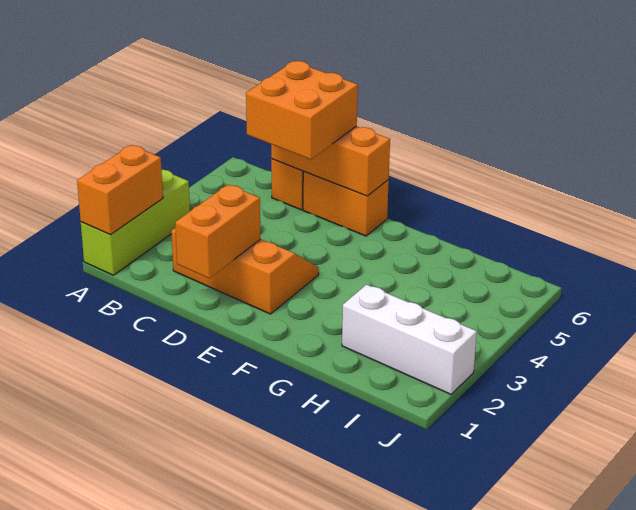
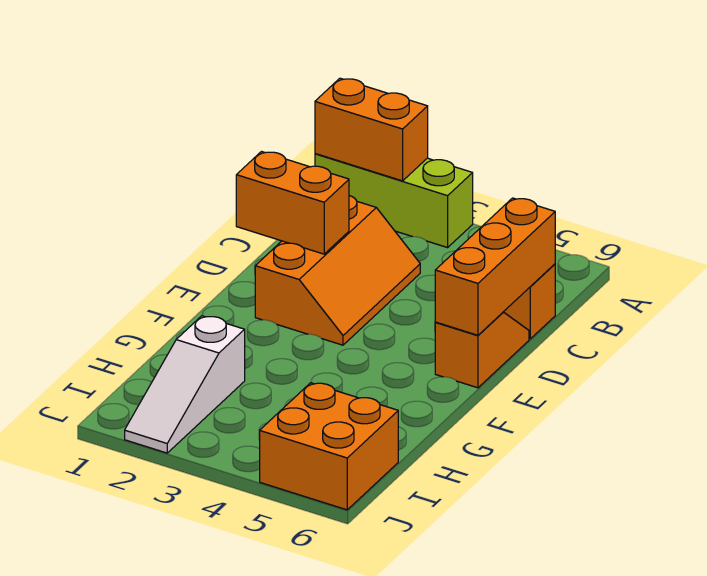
orange 2x2 brick [246,61,358,159] -> orange 2x2 brick moved to [260,383,398,510]
orange 1x2 brick [303,172,389,236] -> orange 1x2 slope [435,312,529,388]
white 1x3 brick [342,285,477,394] -> white 1x3 slope [125,316,245,453]

